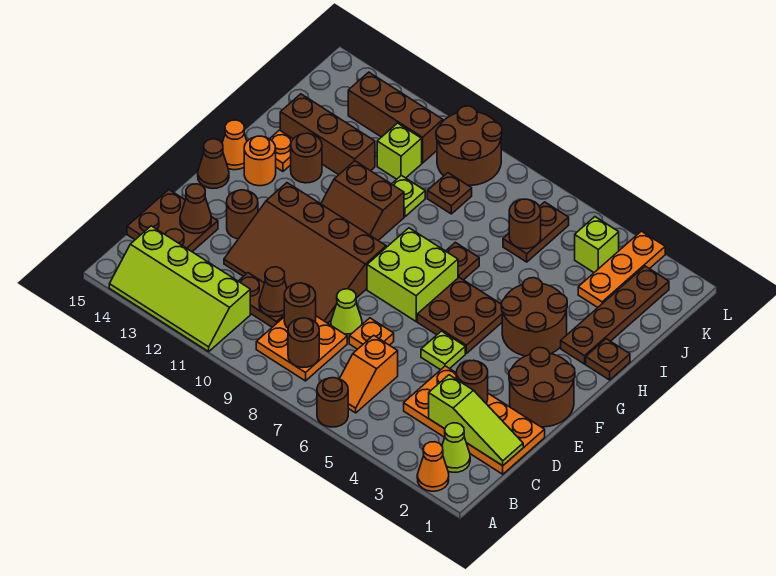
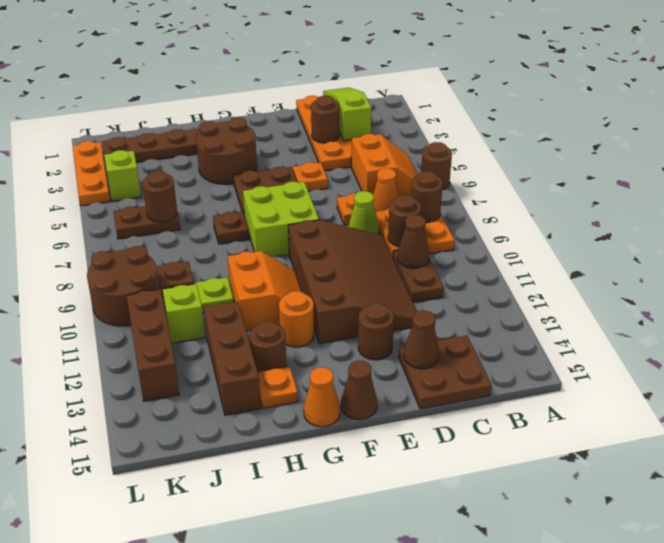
orange 1x1 cone [417,442,449,491] -> orange 1x1 cone moved to [373,168,398,213]
lime 2x4 slope [109,226,250,351] -> none
lime 1x1 cone [442,423,470,472] -> none
orange 1x2 slope [340,335,398,413] -> orange 2x2 slope [351,134,418,196]
brown 2x2 round brick [509,348,575,427] -> none
lime 1x1 plate [421,331,465,370] -> orange 1x1 plate [293,162,328,191]
brown 2x2 slope [321,161,404,240] -> orange 2x2 slope [228,251,302,331]
orange 1x1 round brick [244,136,276,186] -> orange 1x1 round brick moved to [279,291,314,347]
brown 1x1 plate [586,339,630,380] -> none
orange 1x3 plate [578,231,665,307] -> orange 1x3 plate turned to [73,141,110,206]

